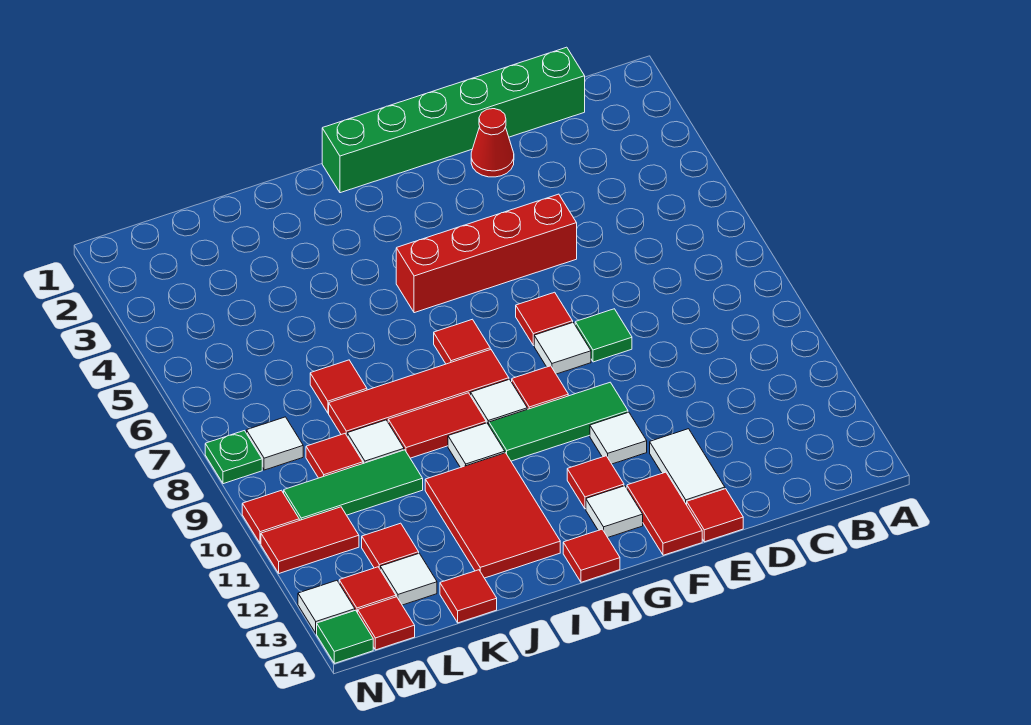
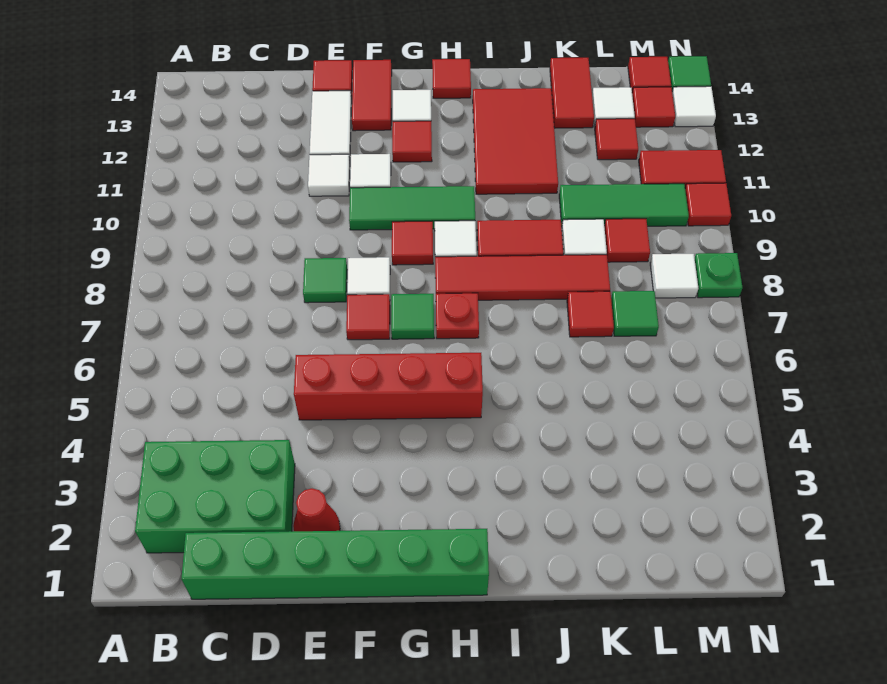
none -> green 2x3 brick [135,440,295,553]
none -> green 1x1 tile [391,294,434,339]
red 1x1 tile [434,319,490,364] -> red 1x1 plate [436,293,479,339]
white 1x1 tile [448,423,505,468] -> white 1x1 tile moved to [308,154,350,196]
red 1x1 tile [440,570,497,623] -> red 1x2 tile [550,58,594,128]
none -> green 1x1 tile [611,291,659,336]

